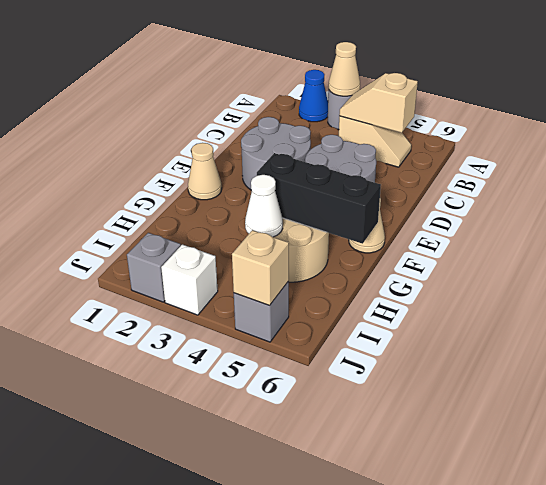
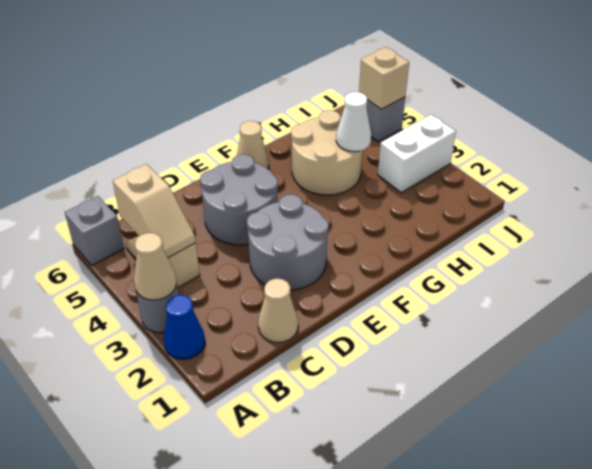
tan 1x1 cone [188,143,222,200] -> tan 1x1 cone moved to [258,278,298,343]
black 1x3 brick [257,153,381,244] -> none
grey 1x1 brick [127,233,181,302] -> grey 1x1 brick moved to [65,196,124,265]
white 1x1 brick [161,244,218,315] -> white 1x2 brick [378,115,456,193]

